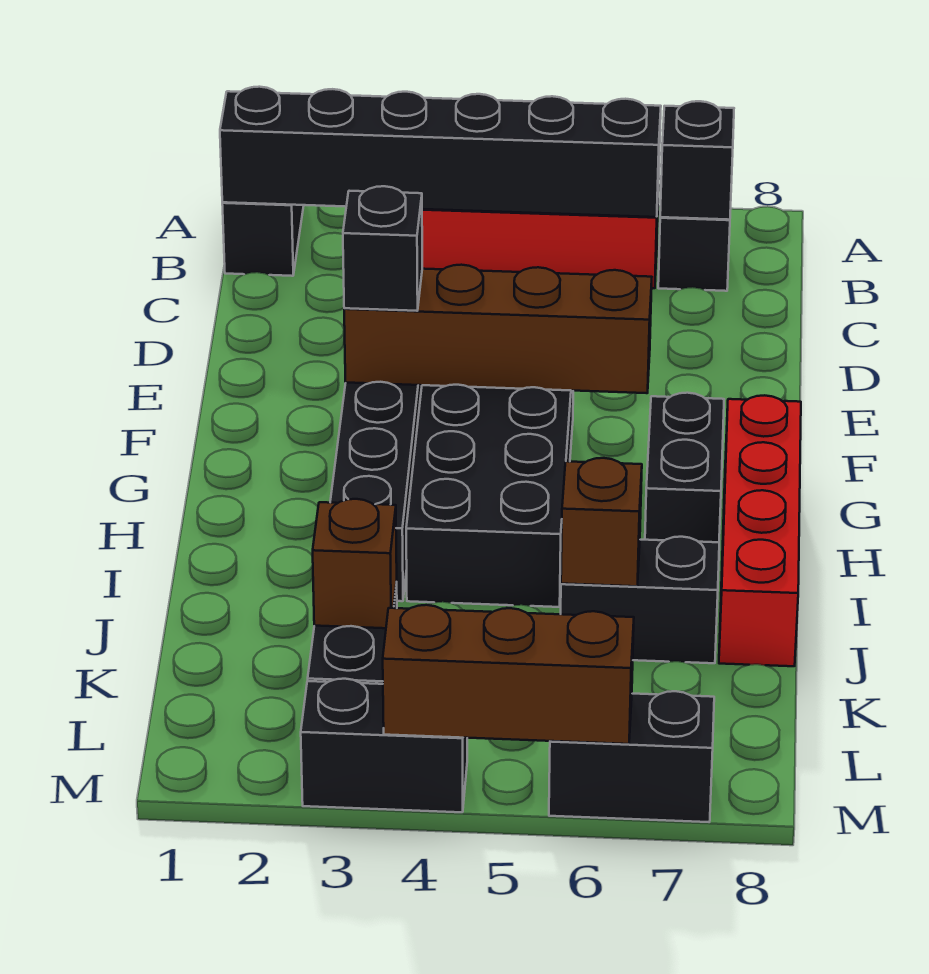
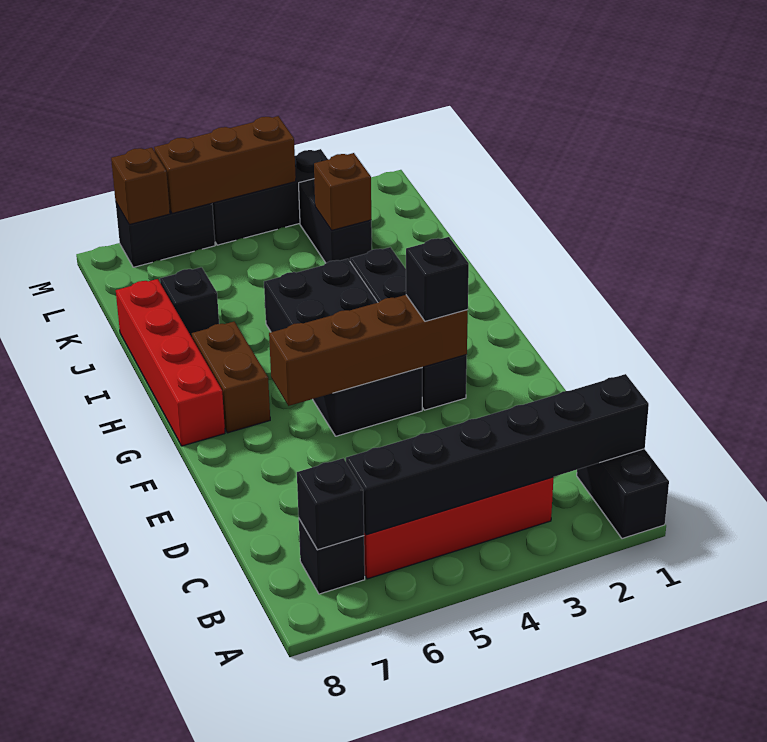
black 1x2 brick [645,393,724,542] -> brown 1x2 brick [192,322,270,433]
black 1x2 brick [561,537,719,663] -> black 1x1 brick [160,267,219,337]
brown 1x1 brick [561,458,642,586] -> brown 1x1 brick moved to [111,148,170,225]
black 1x2 brick [301,679,467,812] -> black 1x3 brick [212,149,328,245]

